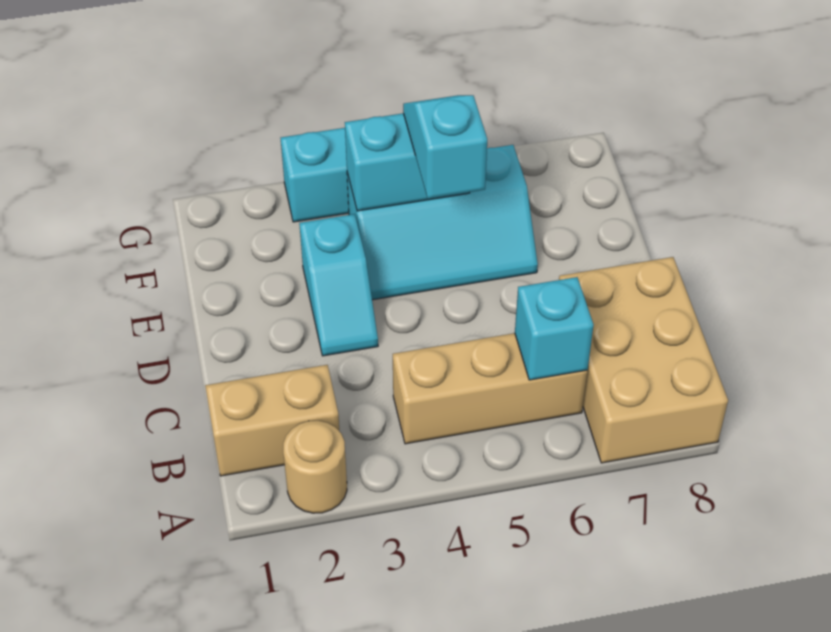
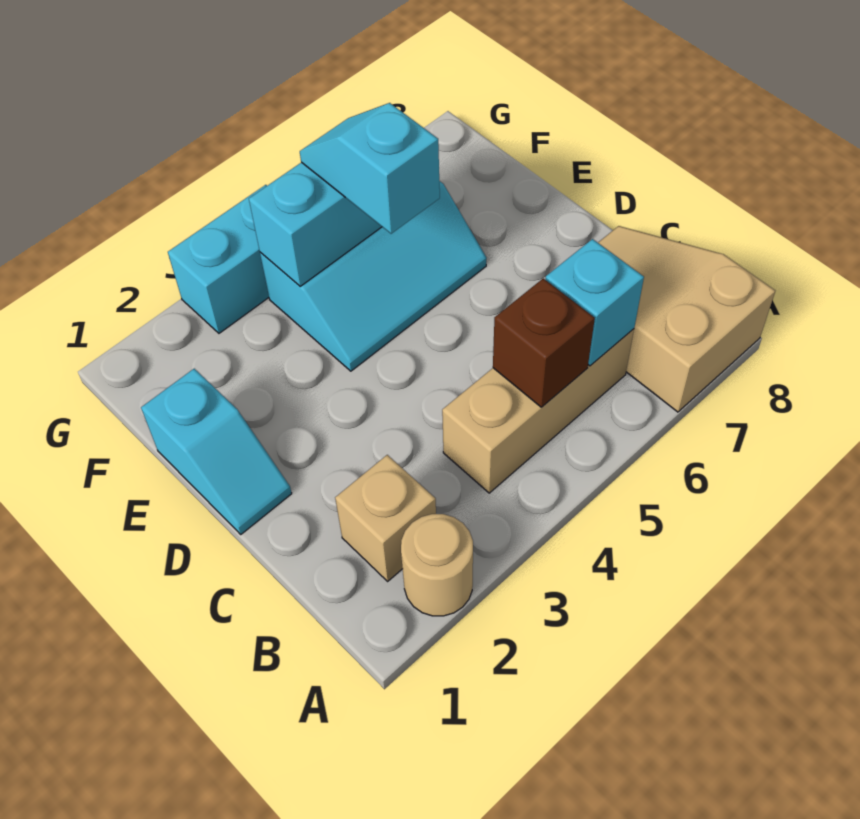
tan 2x3 brick [559,257,728,463] -> tan 2x3 slope [598,226,775,412]
tan 1x2 brick [205,365,339,476] -> tan 1x1 brick [335,455,436,581]
none -> brown 1x1 brick [493,278,595,407]
cyan 1x2 slope [299,214,378,356] -> cyan 1x2 slope moved to [141,369,292,534]

